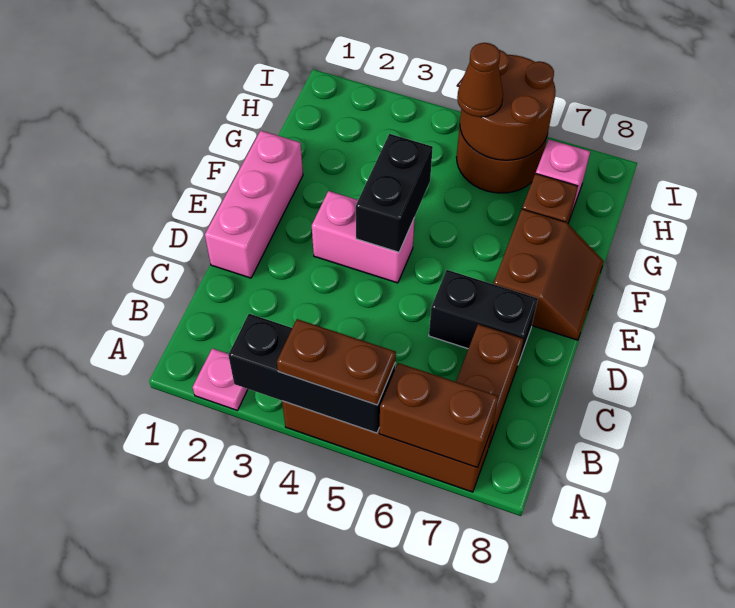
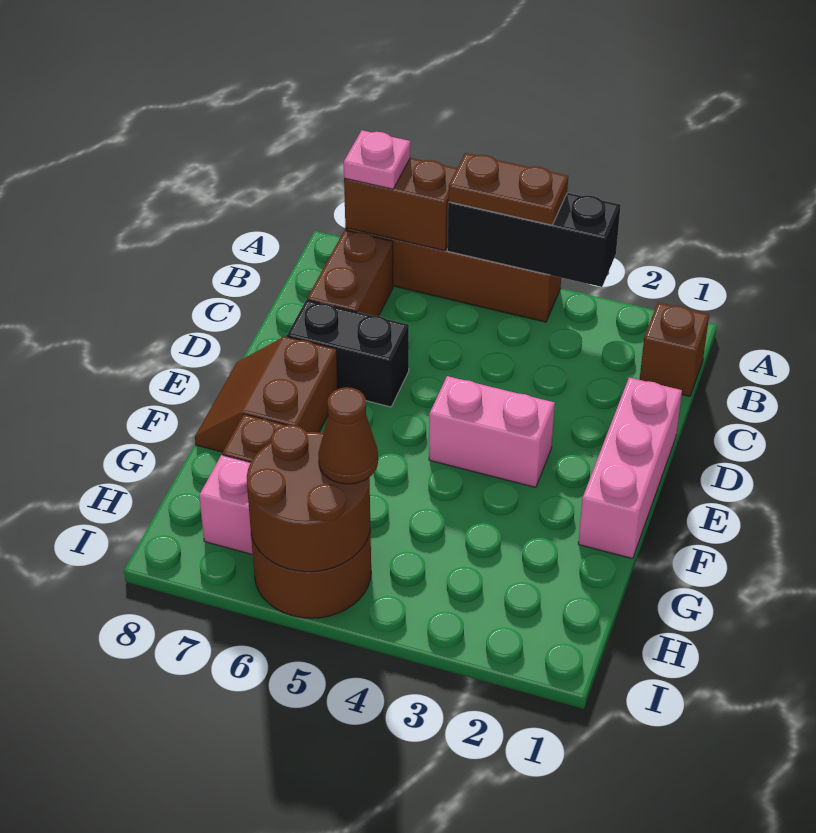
pink 1x1 plate [193,348,248,411] -> pink 1x1 plate moved to [344,130,410,189]
none -> brown 1x1 brick [640,303,709,396]
black 1x2 brick [356,134,433,252] -> none

